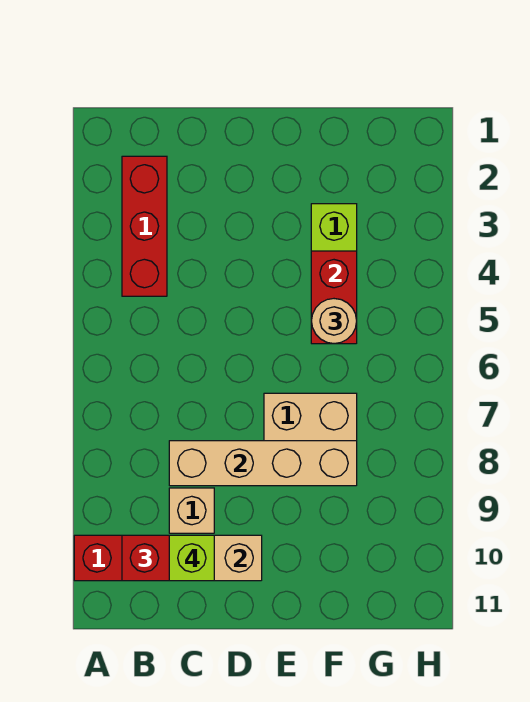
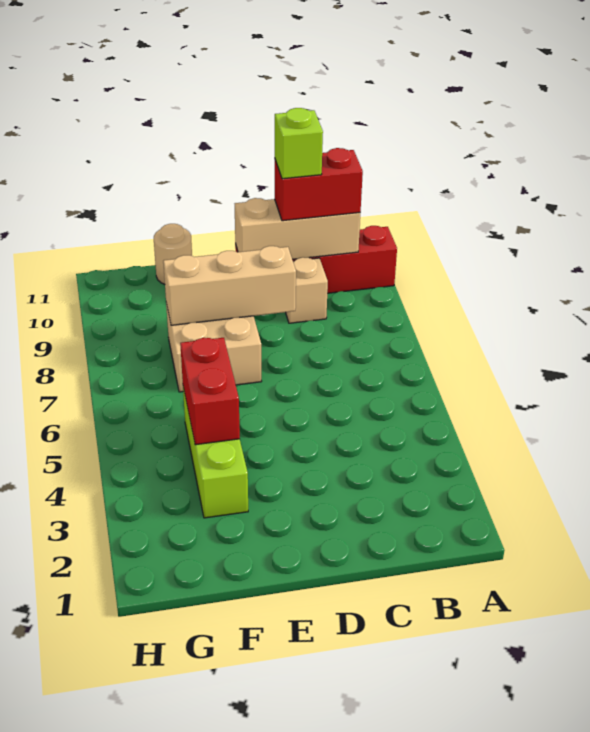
red 1x3 brick [122,156,167,296] -> none
tan 1x4 brick [169,441,357,486] -> tan 1x3 brick [163,246,296,325]
tan 1x1 round brick [311,299,357,344] -> tan 1x1 round brick moved to [154,224,192,284]

